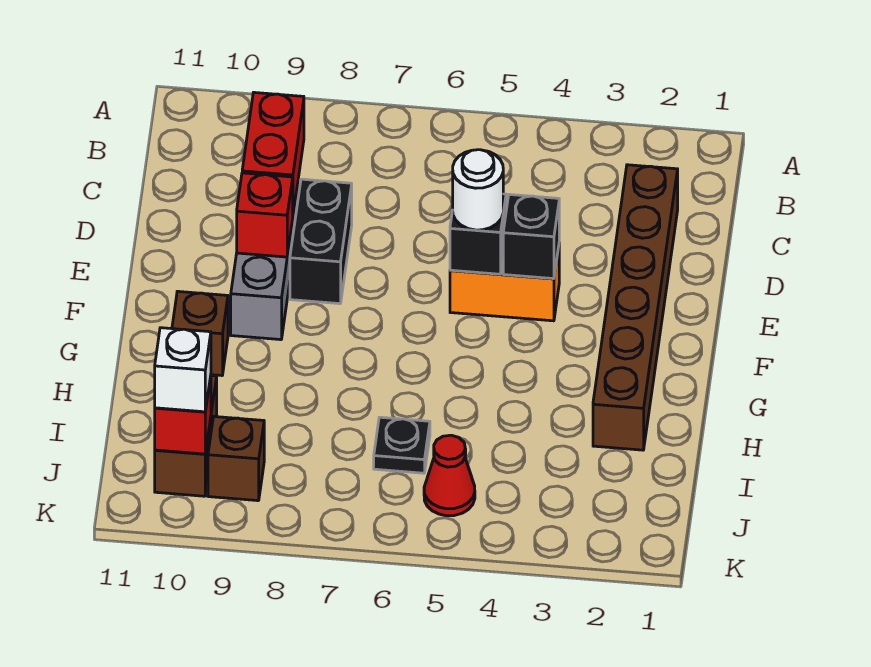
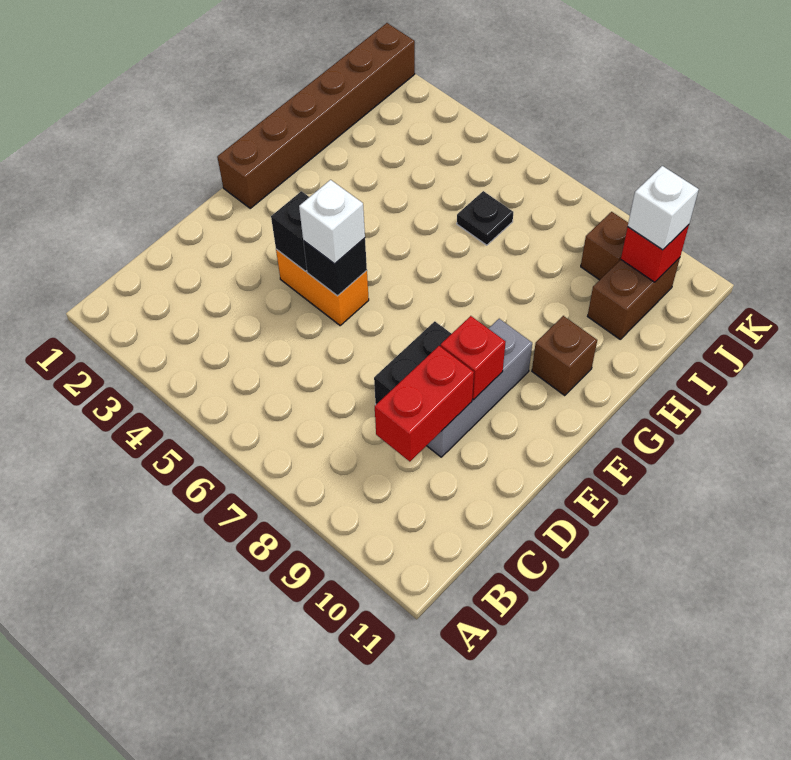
brown 1x6 brick [593,165,678,450] -> brown 1x6 brick moved to [217,23,415,208]
white 1x1 round brick [453,150,503,230] -> white 1x1 brick [299,180,365,264]
red 1x1 cone [424,435,475,516] -> none

